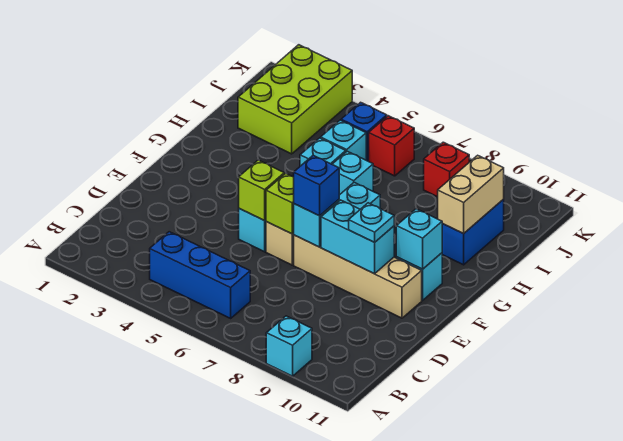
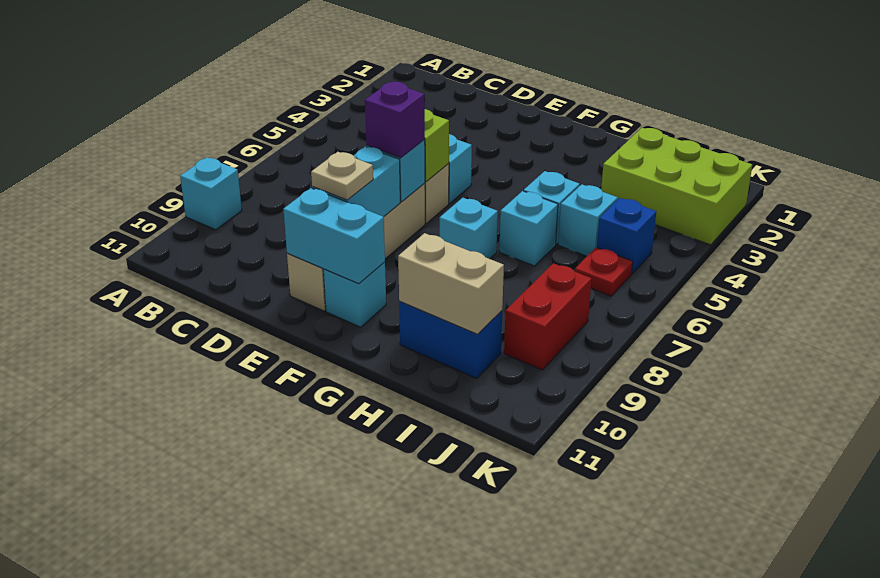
blue 1x3 brick [150,232,250,318] -> none
lime 1x1 brick [239,160,284,221] -> none
blue 1x1 brick [294,155,339,216] -> purple 1x1 brick [365,82,425,158]
cyan 1x1 plate [349,203,394,242] -> tan 1x1 plate [311,152,373,200]
cyan 1x1 brick [396,209,442,269] -> cyan 1x2 brick [283,188,385,284]
red 1x1 brick [369,116,414,176] -> red 1x1 plate [575,247,633,296]
red 1x1 brick [424,142,469,197] -> red 1x2 brick [504,263,592,370]

